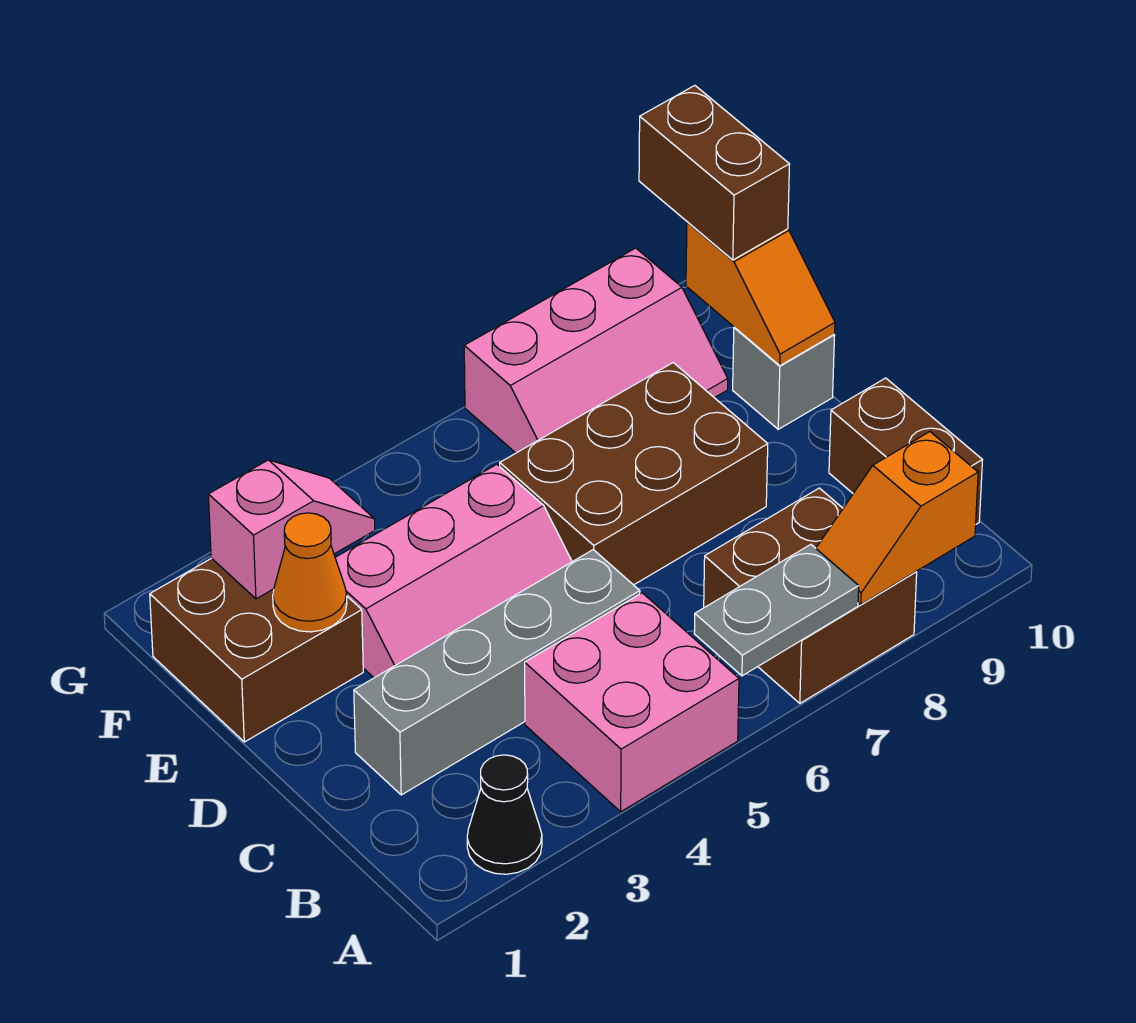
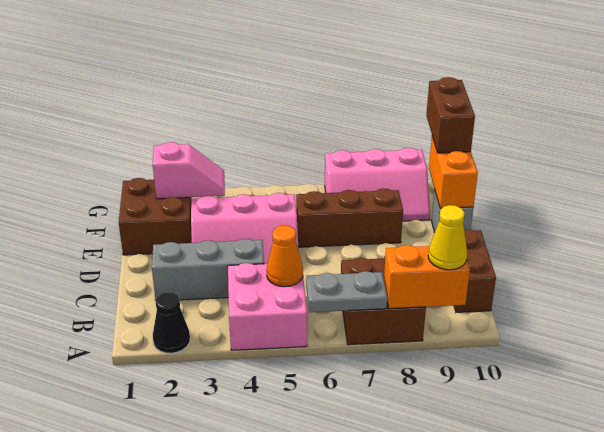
orange 1x2 slope [816,432,978,604] -> orange 1x2 brick [384,245,470,309]
none -> yellow 1x1 cone [428,205,467,270]
grey 1x4 brick [354,550,640,795] -> grey 1x3 brick [152,239,264,300]
brown 2x3 brick [500,363,768,585] -> brown 1x3 brick [296,189,403,247]
orange 1x1 cone [273,513,347,632] -> orange 1x1 cone moved to [266,225,303,287]
orange 1x2 slope [686,222,835,366] -> orange 1x2 brick [429,137,478,208]

